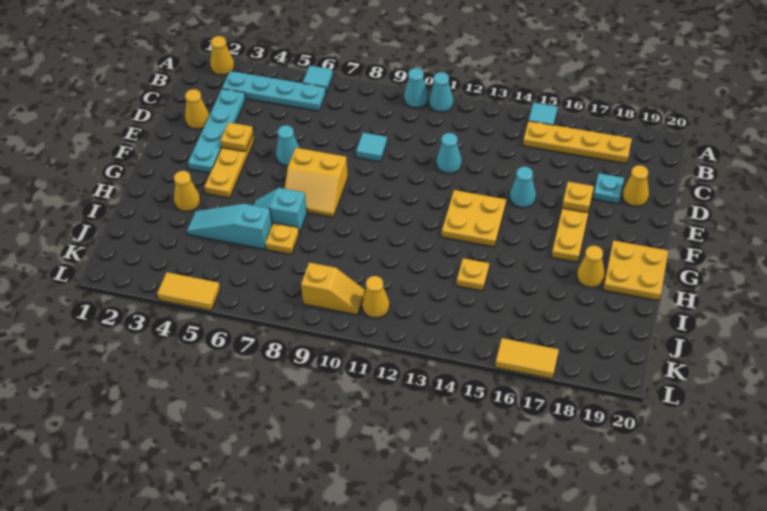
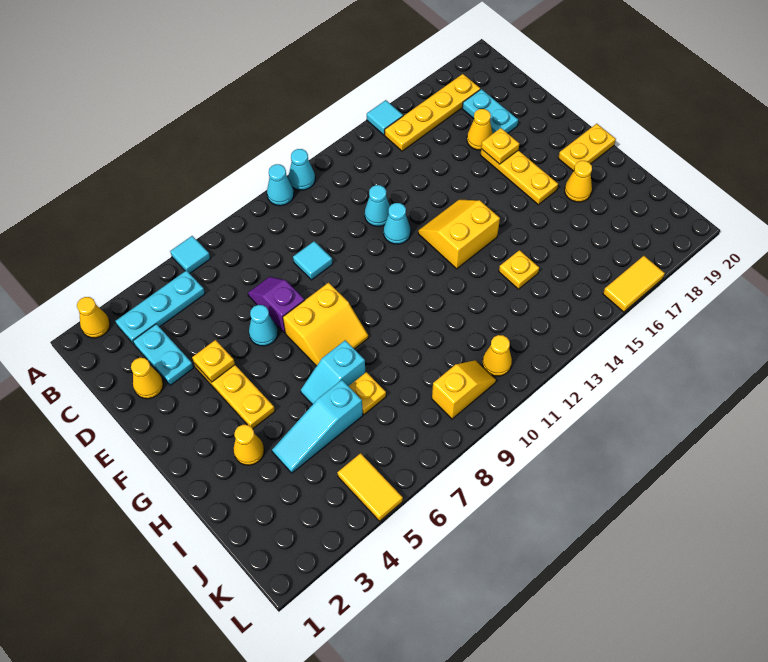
cyan 1x4 plate [222,71,326,111] -> cyan 1x3 plate [116,271,205,345]
cyan 1x4 plate [188,89,246,173] -> cyan 1x2 plate [133,324,194,385]
none -> purple 1x2 slope [248,277,305,333]
cyan 1x1 plate [593,173,624,204] -> cyan 1x2 plate [462,89,518,133]
yellow 1x1 cone [622,165,649,207] -> yellow 1x1 cone moved to [467,109,493,150]
cyan 1x1 cone [510,167,536,208] -> cyan 1x1 cone moved to [384,203,411,244]
yellow 2x2 plate [442,190,506,247] -> yellow 2x2 slope [418,200,500,269]
yellow 2x2 plate [603,240,668,301] -> yellow 1x2 plate [558,124,616,171]
yellow 1x2 tile [157,272,220,310] -> yellow 1x2 tile turned to [337,453,403,521]

